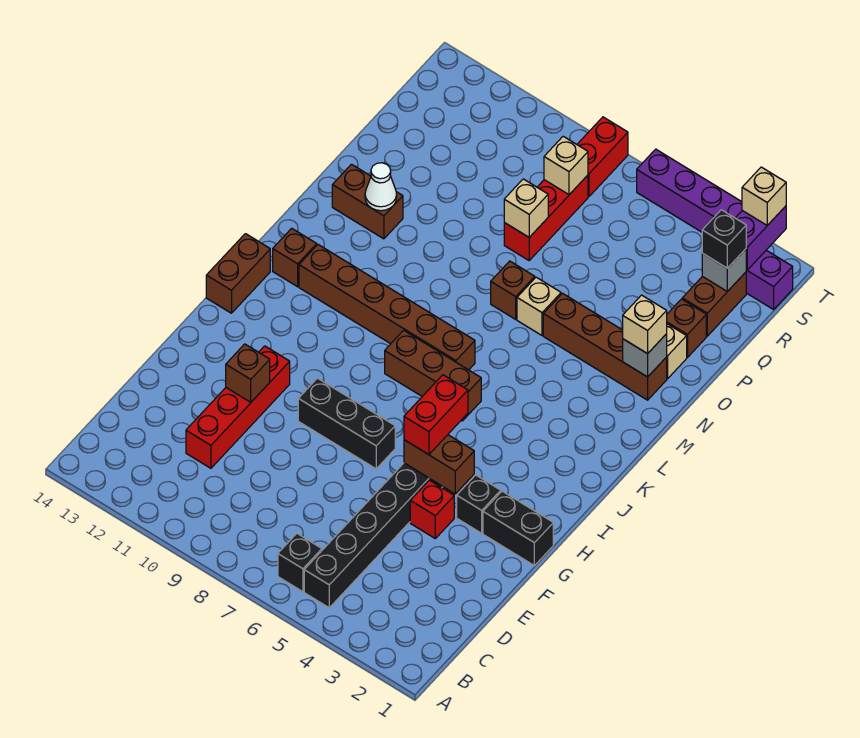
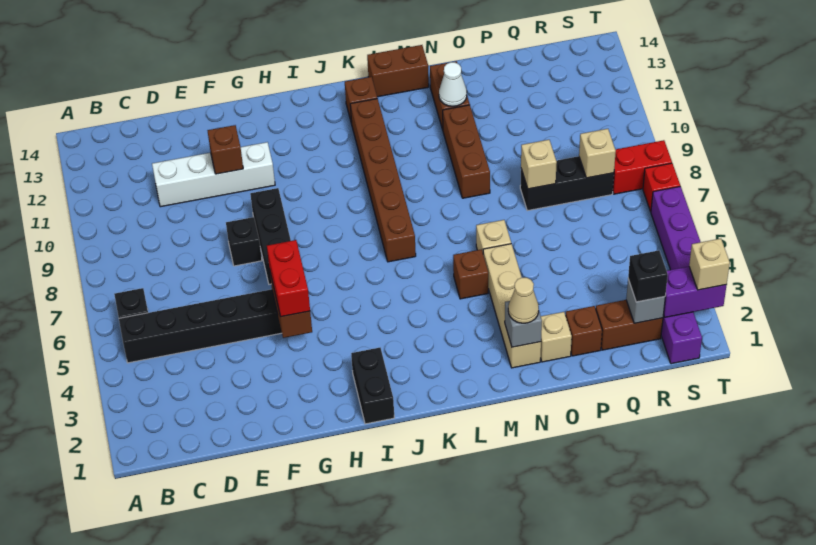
red 1x4 brick [186,346,290,468] -> white 1x4 brick [152,142,275,207]
red 1x1 brick [410,480,454,538] -> red 1x1 brick moved to [643,163,680,212]
black 1x2 brick [483,491,553,566] -> black 1x2 brick moved to [351,348,394,424]
black 1x1 brick [457,475,501,533] -> black 1x1 brick moved to [226,217,262,266]
red 1x2 brick [404,375,468,455] -> red 1x2 brick turned to [267,240,310,317]
brown 1x2 brick [206,234,270,313] -> brown 1x2 brick moved to [367,45,429,97]
brown 1x3 brick [385,330,481,421] -> brown 1x3 brick moved to [443,105,490,198]
brown 1x4 brick [543,293,667,400] -> tan 1x4 brick [483,244,541,368]
tan 1x1 brick [623,295,667,354] -> tan 1x1 cone [508,278,539,323]
brown 1x1 brick [491,261,535,319] -> brown 1x1 brick moved to [453,249,488,299]
red 1x3 brick [504,175,588,260] -> black 1x3 brick [520,156,614,211]

